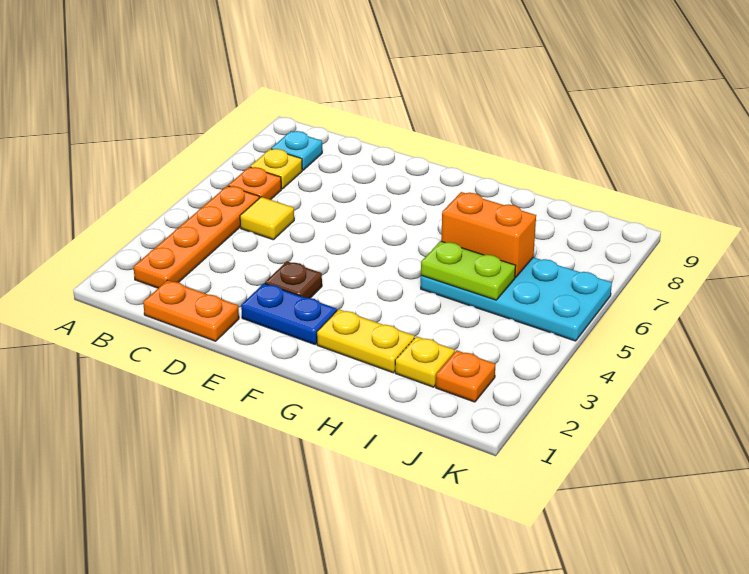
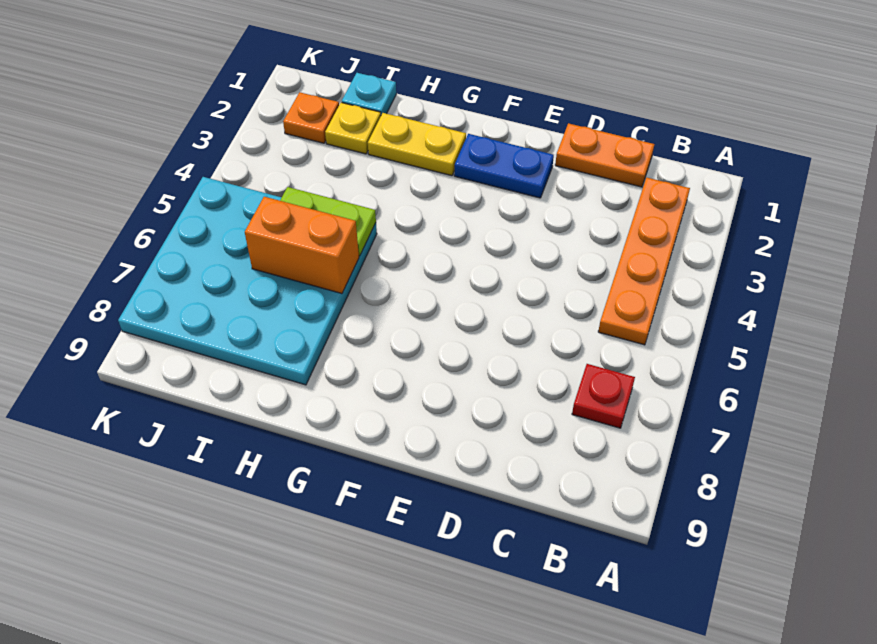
orange 1x1 plate [228,167,281,200] -> none
yellow 1x1 plate [250,149,302,189] -> red 1x1 plate [572,364,635,428]
cyan 1x1 plate [271,131,322,170] -> cyan 1x1 plate moved to [342,73,396,115]
yellow 1x1 tile [240,197,294,240] -> none
brown 1x1 plate [265,261,322,298] -> none
cyan 2x4 plate [421,257,612,341] -> cyan 4x4 plate [118,177,377,385]

